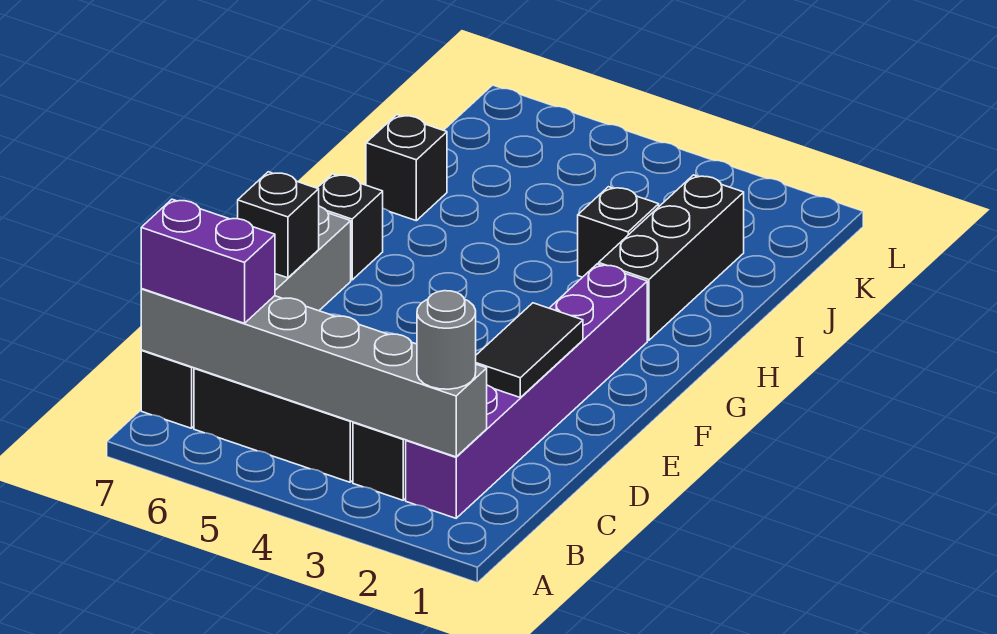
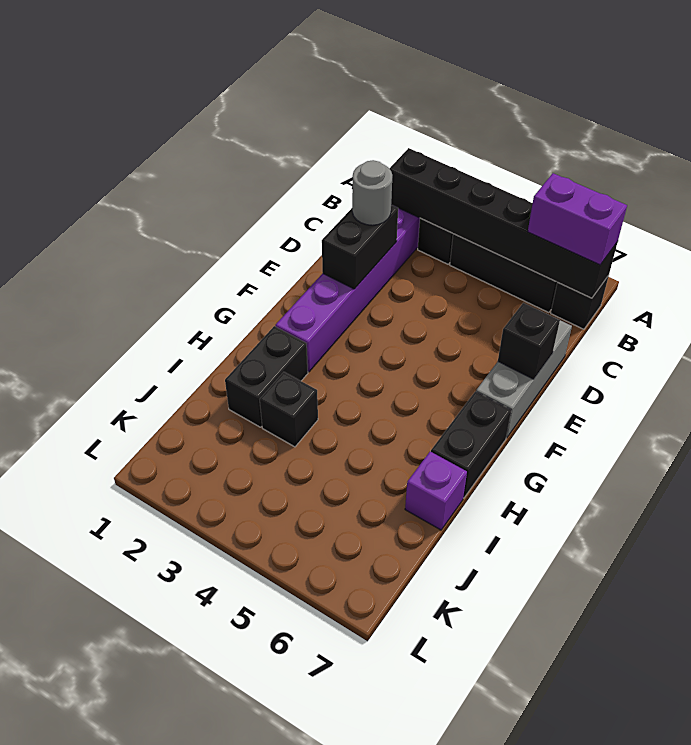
grey 1x6 brick [141,289,487,457] -> black 1x6 brick [389,148,618,298]
grey 1x1 round brick [417,291,476,389] -> grey 1x1 round brick moved to [352,160,392,225]
black 1x2 tile [476,303,583,397] -> black 1x2 brick [322,205,398,289]
black 1x1 brick [318,174,383,280] -> black 1x2 brick [431,391,511,498]
black 1x3 brick [599,175,744,340] -> black 1x2 brick [225,326,308,427]
black 1x1 brick [366,115,447,221] -> purple 1x1 brick [405,452,467,530]

